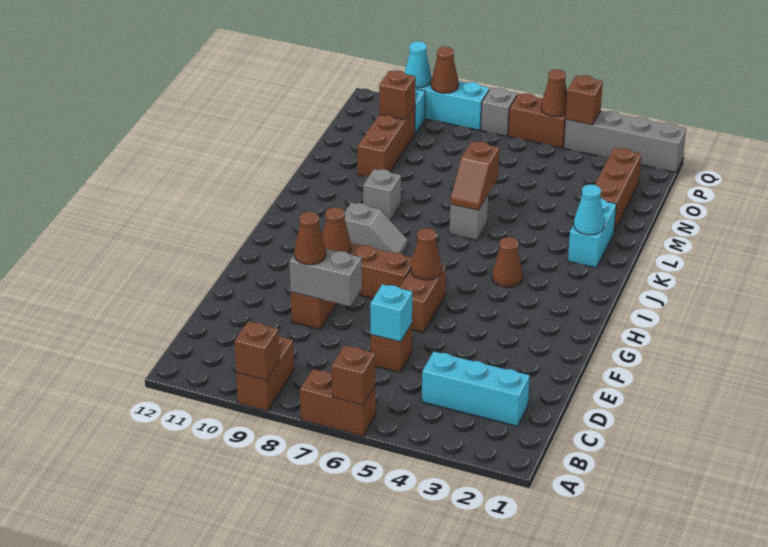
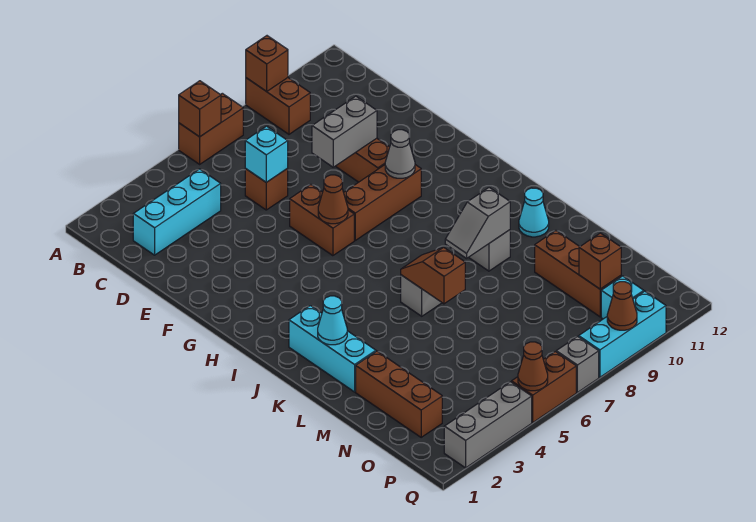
brown 1x1 cone [294,212,326,265] -> none
brown 1x1 cone [322,207,351,253] -> grey 1x1 cone [385,130,415,178]
brown 1x1 cone [492,237,523,287] -> none
grey 1x2 slope [345,203,408,254] -> grey 1x2 slope moved to [445,188,510,258]
cyan 1x2 brick [568,198,616,268] -> cyan 1x3 brick [289,306,376,392]
grey 1x4 brick [564,111,686,172] -> grey 1x3 brick [444,382,532,468]
brown 1x1 brick [566,75,603,125] -> none
cyan 1x1 cone [405,41,431,88] -> cyan 1x1 cone moved to [519,188,549,237]

